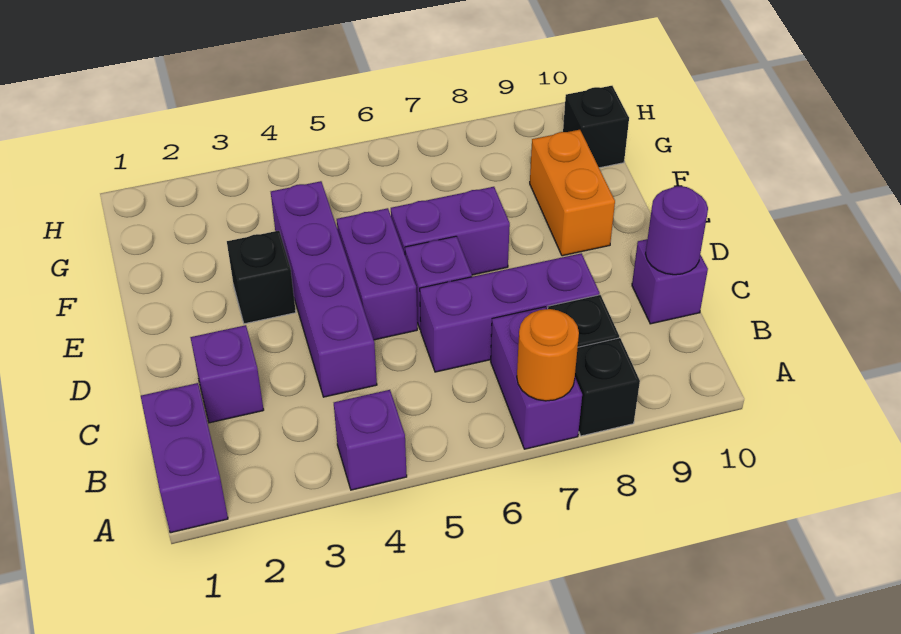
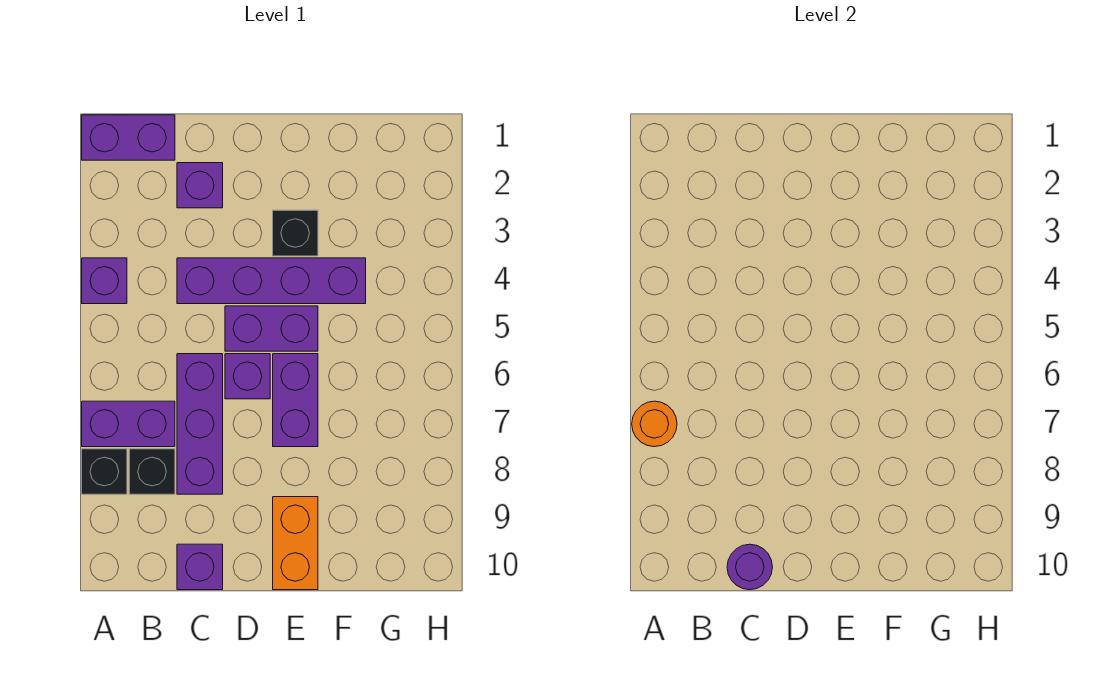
orange 1x2 brick [530,130,615,256] -> orange 1x2 brick turned to [273,497,318,590]
black 1x1 brick [563,86,629,168] -> none

